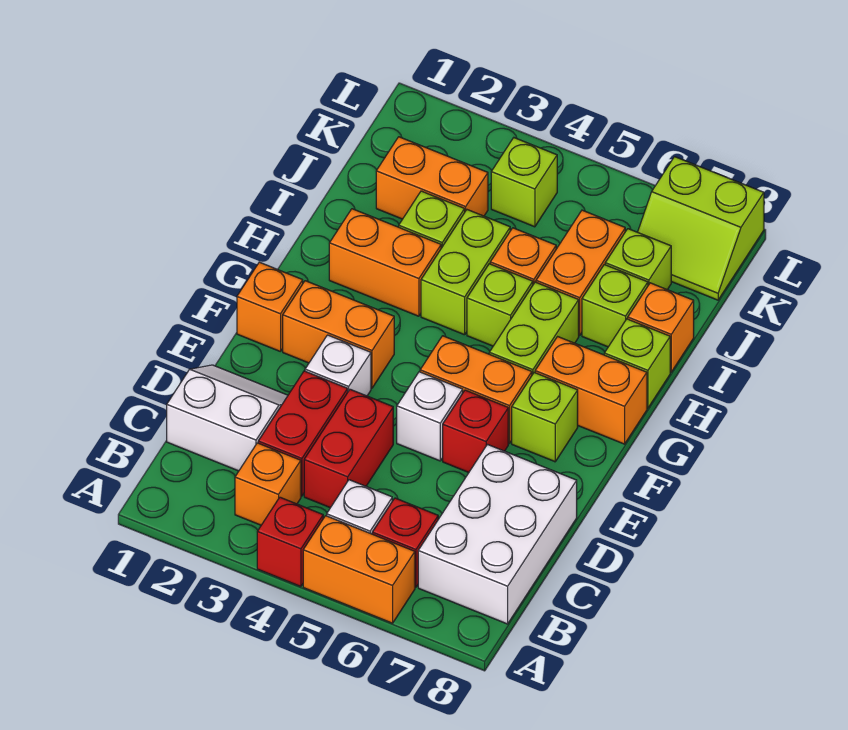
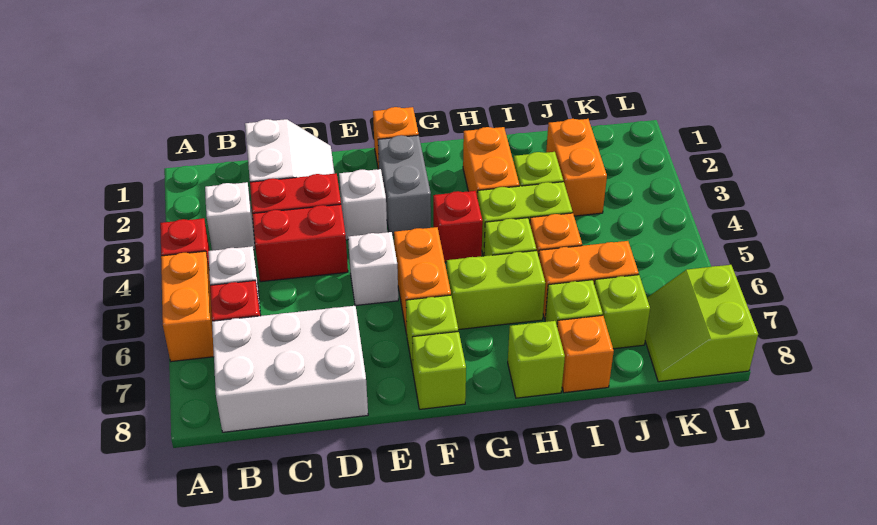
orange 1x1 brick [235,443,301,525] -> white 1x1 brick [205,182,255,251]
red 1x1 brick [443,390,508,472] -> red 1x1 brick moved to [433,191,483,262]
orange 1x2 brick [283,281,394,388] -> grey 1x2 brick [378,135,431,235]
orange 1x2 brick [535,337,647,444] -> none
lime 1x1 brick [491,138,557,227] -> lime 1x1 brick moved to [412,331,466,409]

